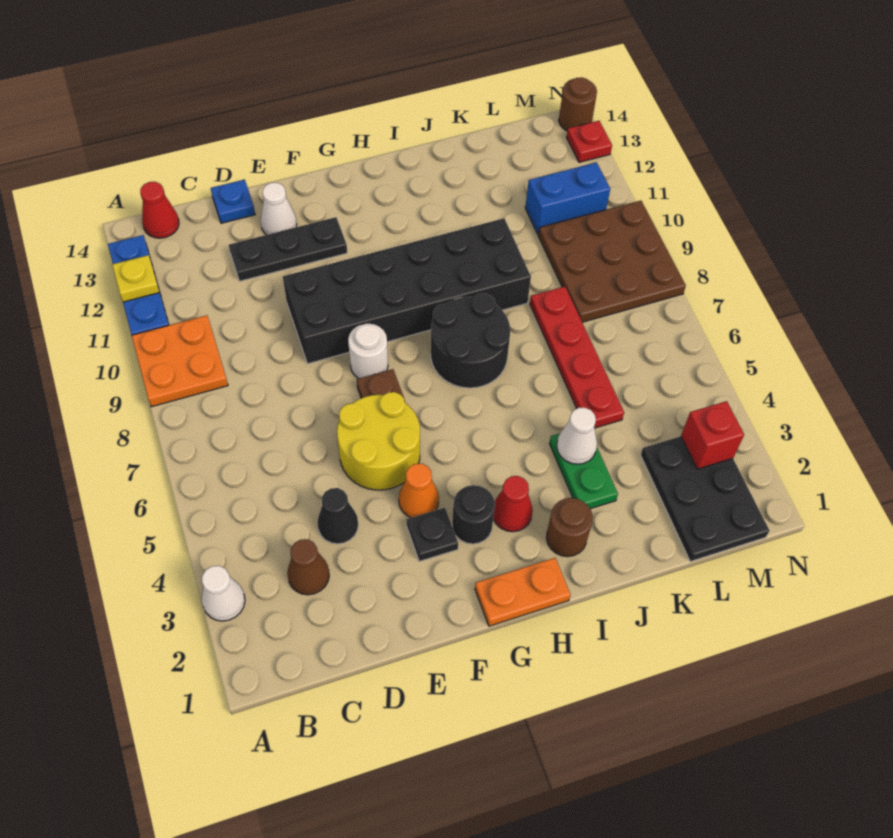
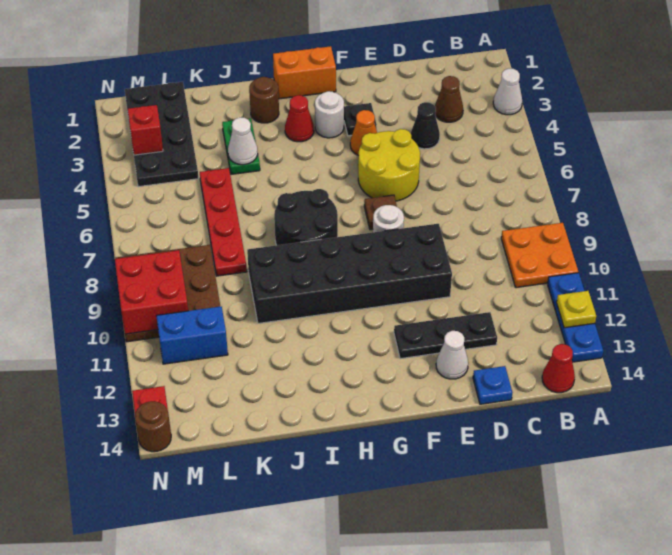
orange 1x2 plate [475,558,571,626] -> orange 1x2 brick [273,46,336,99]
black 1x1 round brick [452,485,495,544] -> white 1x1 round brick [315,91,344,138]
black 2x3 plate [641,436,770,562] -> black 2x4 plate [125,82,198,187]
none -> red 2x2 brick [115,250,188,334]

